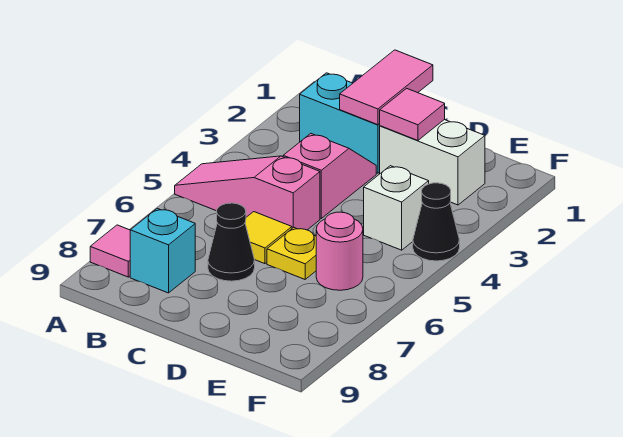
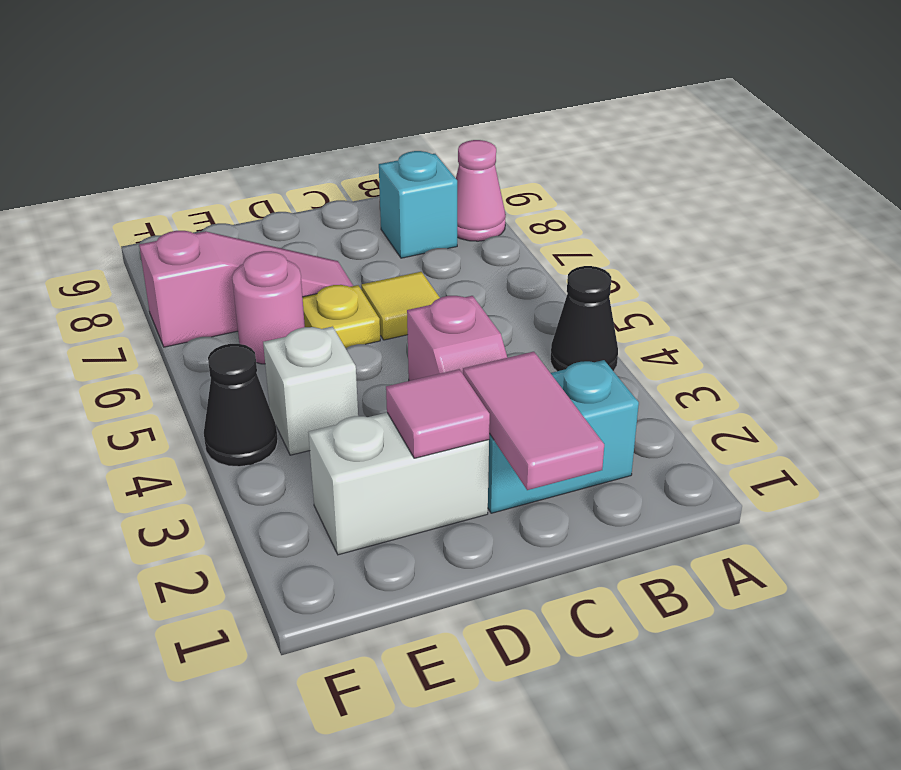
pink 1x3 slope [175,156,320,230] -> pink 1x3 slope moved to [139,231,353,347]
pink 1x1 tile [90,225,130,277] -> pink 1x1 cone [456,140,506,241]
black 1x1 cone [208,203,255,281] -> black 1x1 cone moved to [550,266,618,371]

